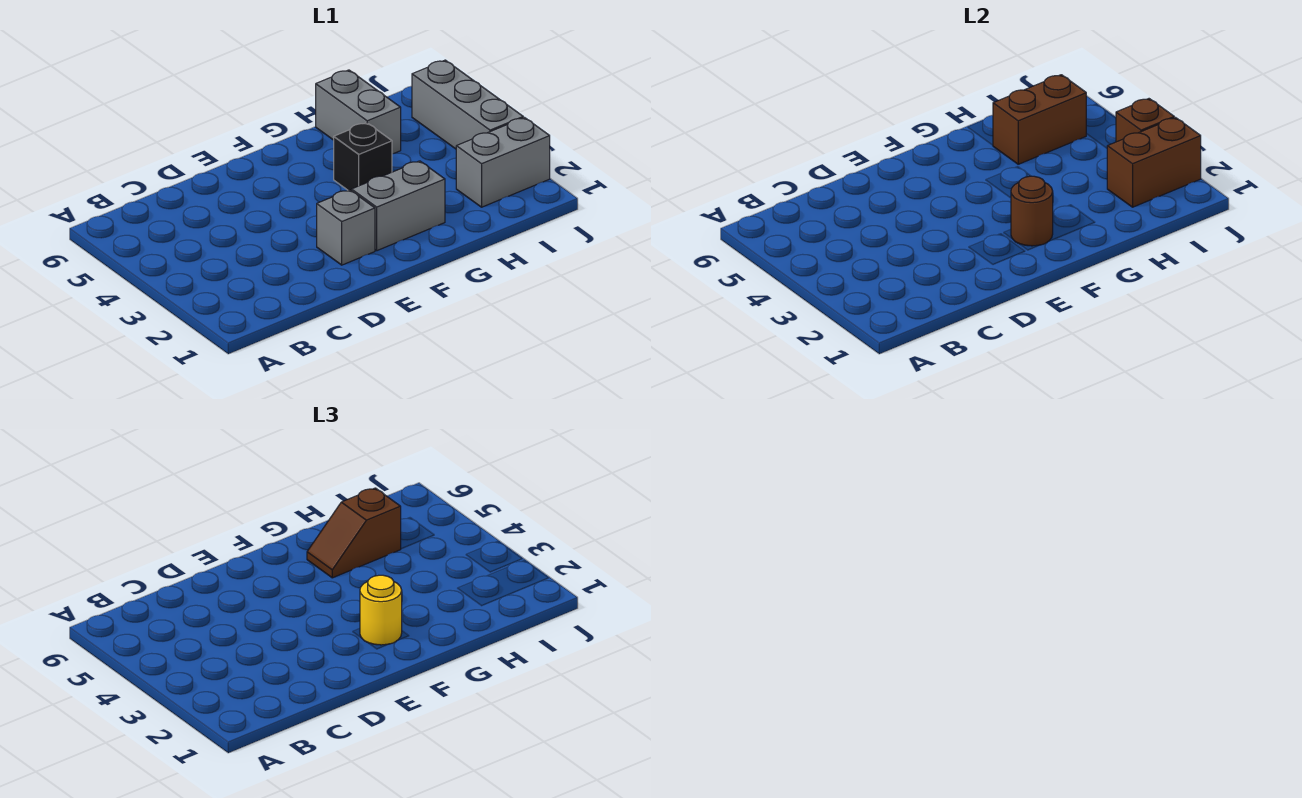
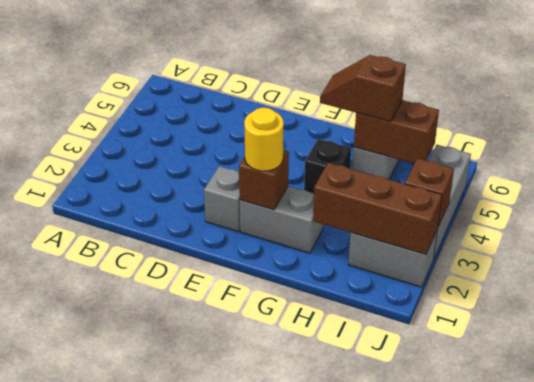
brown 1x1 round brick [1011,176,1053,246] -> brown 1x1 brick [239,150,289,210]
brown 1x2 brick [1107,118,1201,207] -> brown 1x3 brick [313,163,442,255]

